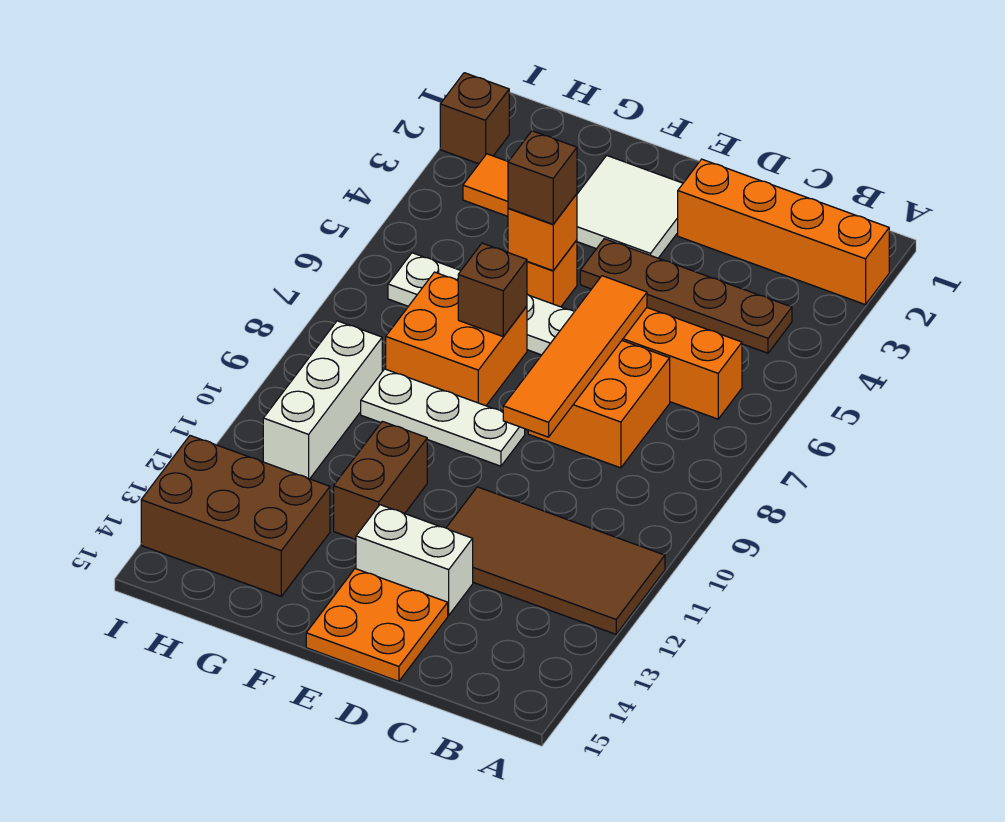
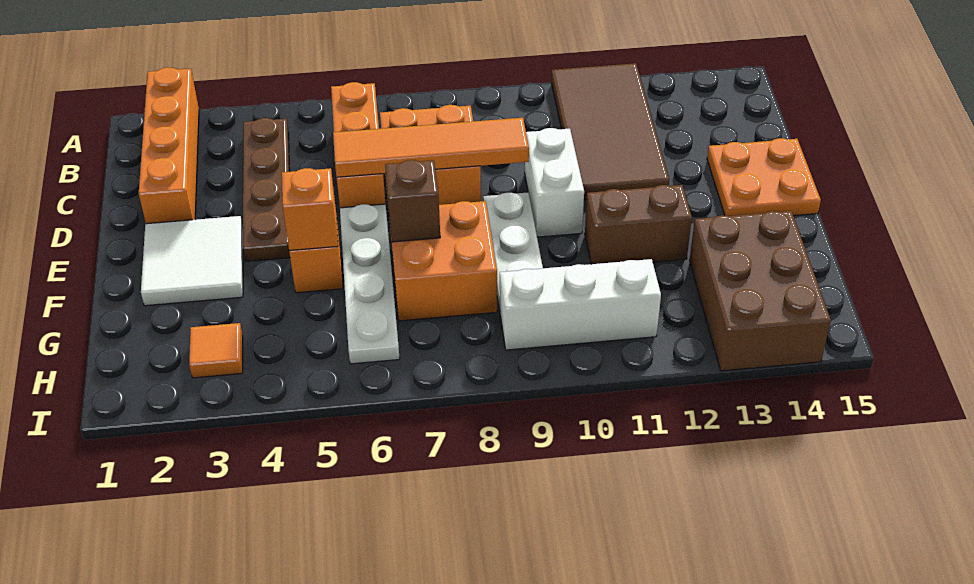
white 1x2 brick [356,505,473,615] -> white 1x2 brick moved to [525,128,584,237]
brown 1x1 brick [508,131,577,224] -> none
brown 1x1 brick [440,73,509,164] -> none

